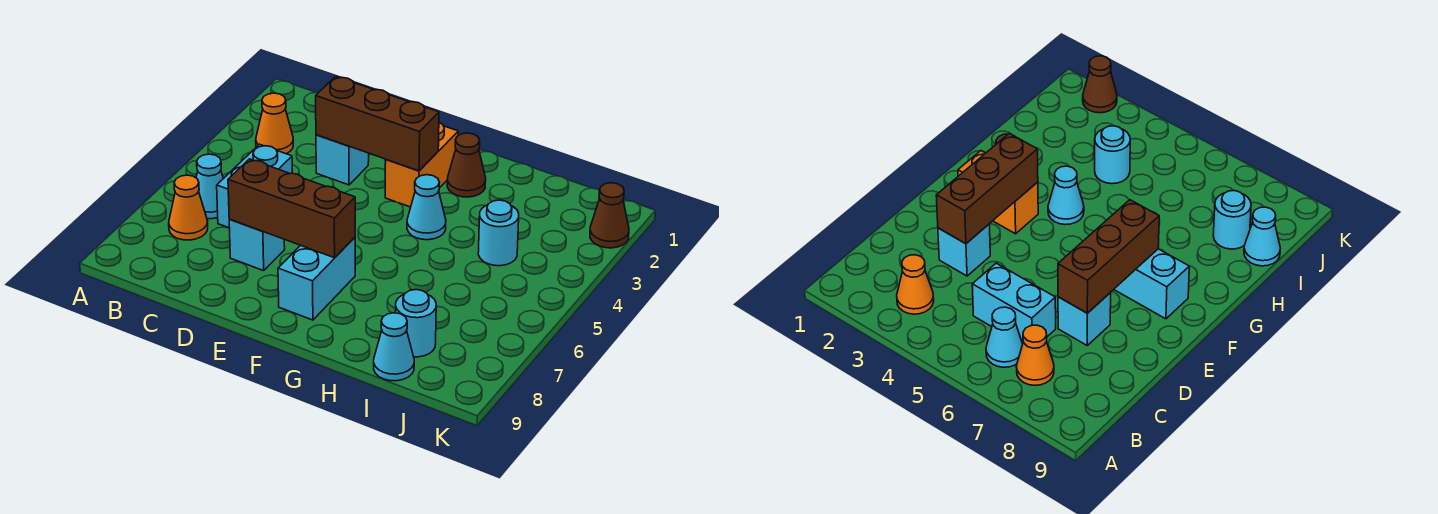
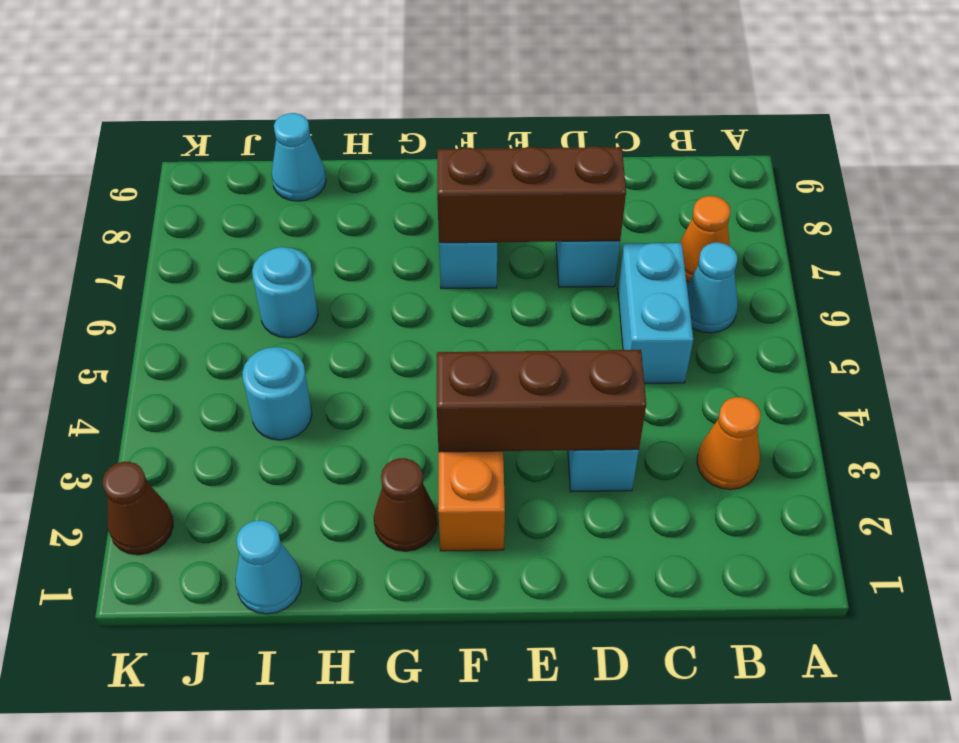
cyan 1x1 cone [407,175,446,240] -> cyan 1x1 cone moved to [235,520,302,614]
cyan 1x1 round brick [396,290,436,357] -> cyan 1x1 round brick moved to [252,247,318,338]

